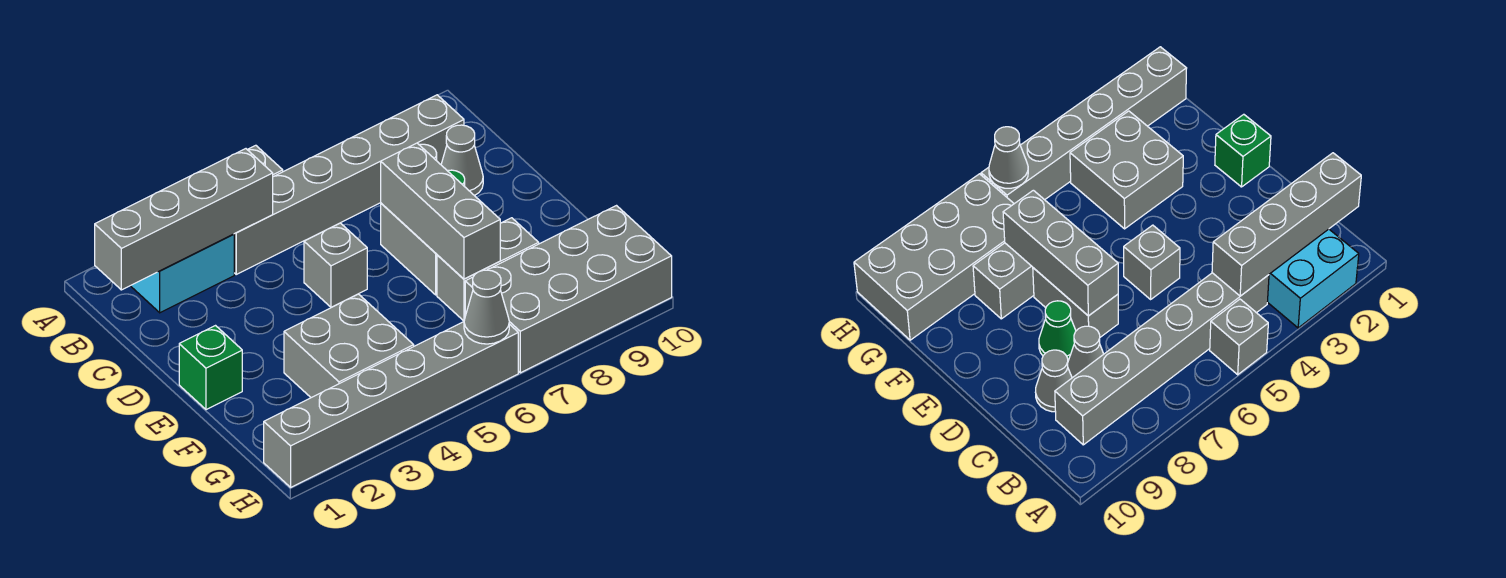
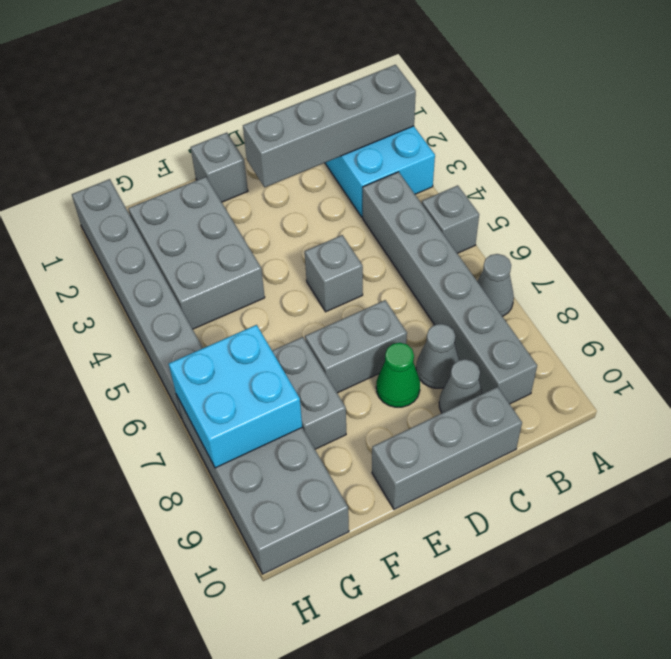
grey 1x4 brick [95,149,273,290] -> grey 1x4 brick turned to [243,65,416,187]
grey 1x3 brick [381,143,500,279] -> grey 1x3 brick moved to [372,387,522,509]
green 1x1 brick [179,326,242,410] -> grey 1x1 brick [191,133,248,202]
grey 2x2 brick [284,294,414,398] -> grey 2x3 brick [128,177,265,329]
none -> cyan 2x2 brick [169,325,302,468]
grey 1x1 cone [464,270,509,344] -> grey 1x1 cone moved to [477,254,514,316]

